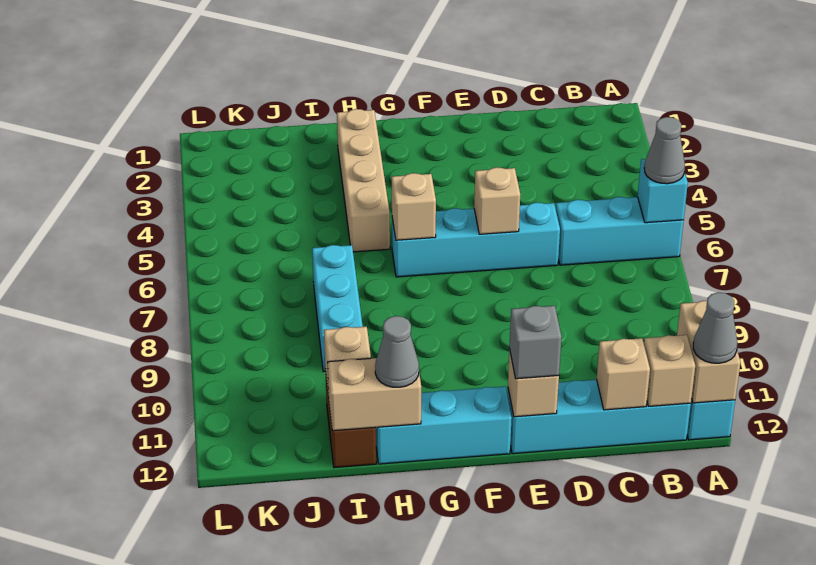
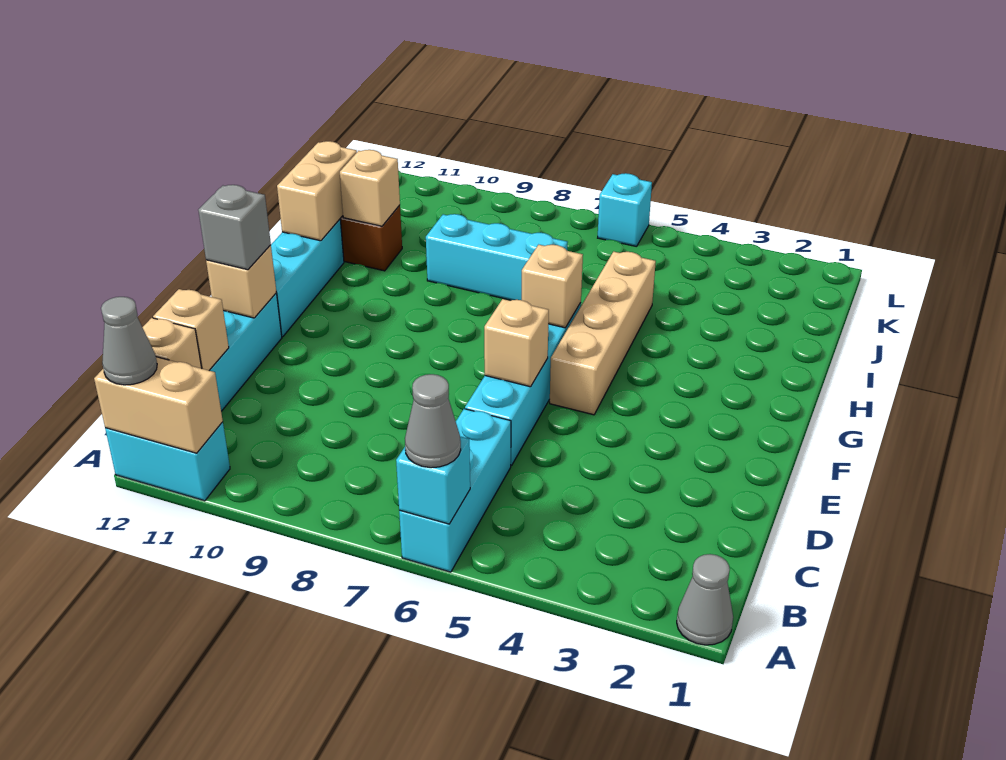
tan 1x4 brick [337,109,390,252] -> tan 1x4 brick turned to [550,252,656,415]
grey 1x1 cone [375,316,419,387] -> grey 1x1 cone moved to [677,554,733,645]
none -> cyan 1x1 brick [598,173,652,247]

